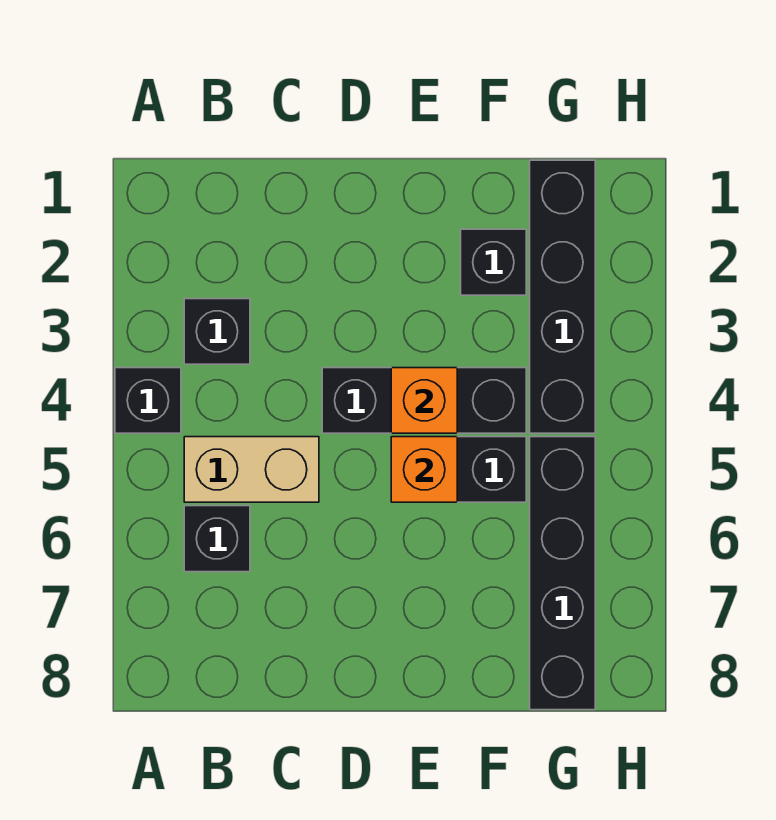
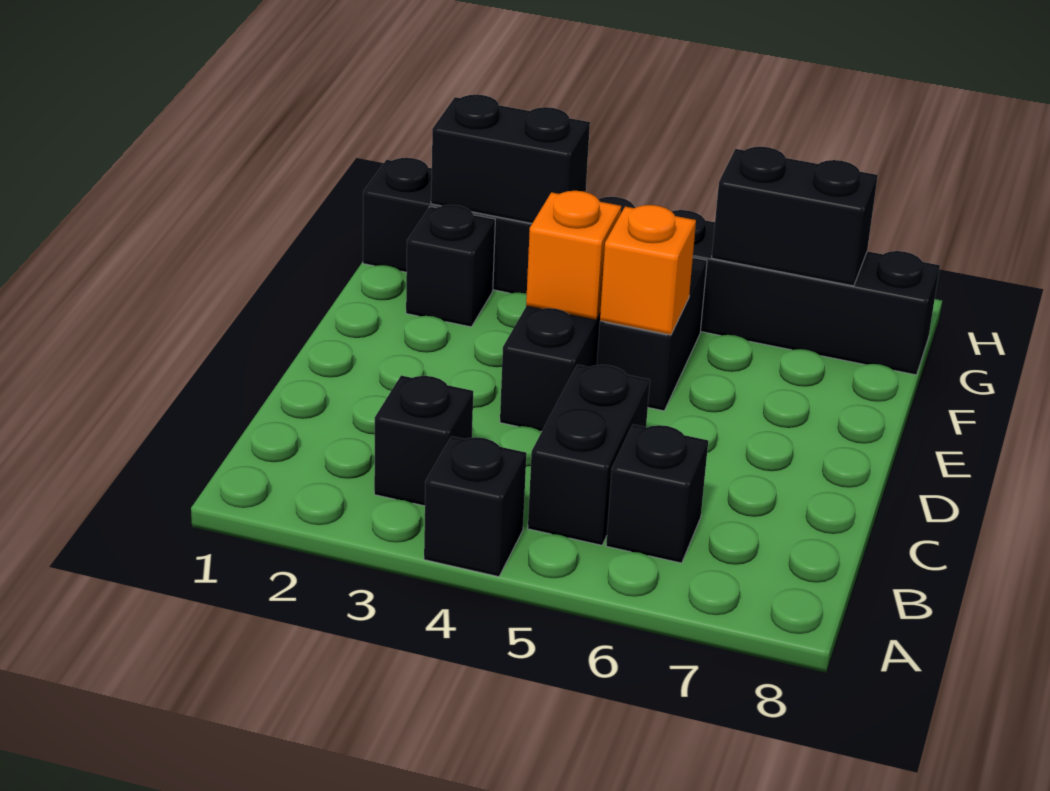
tan 1x2 brick [184,437,319,502] -> black 1x2 brick [528,365,650,545]
none -> black 1x2 brick [431,95,590,223]
none -> black 1x2 brick [712,147,878,286]

